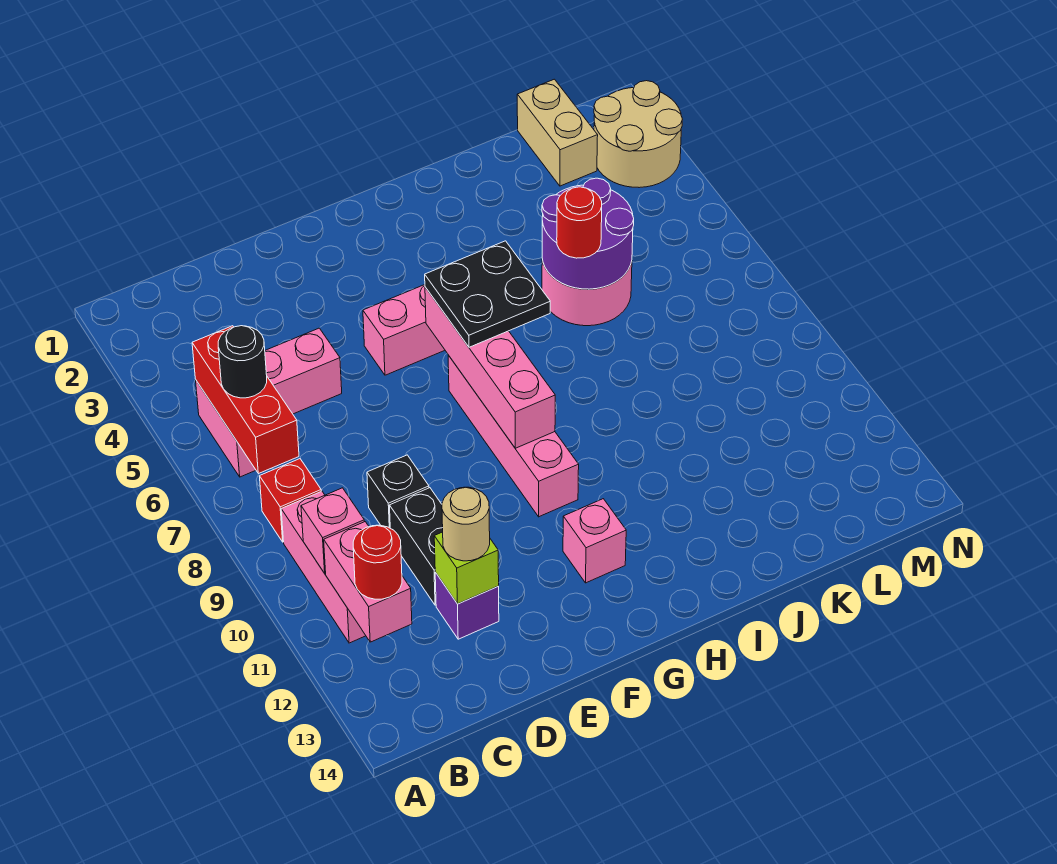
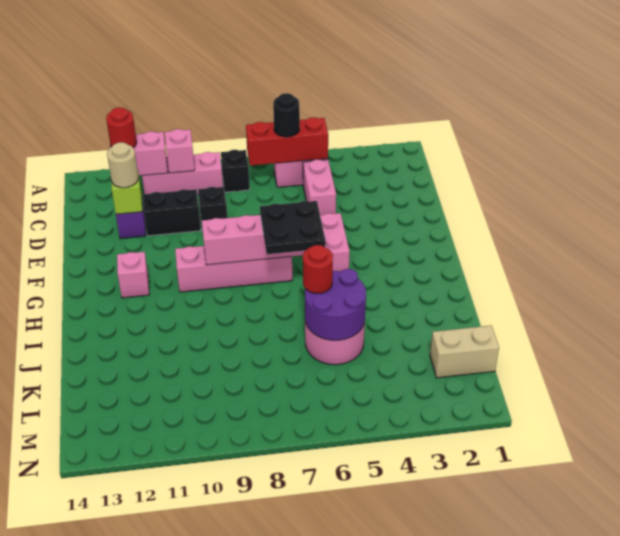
red 1x1 brick [259,459,321,542] -> black 1x1 brick [221,150,250,192]
tan 2x2 round brick [594,81,682,188] -> none

